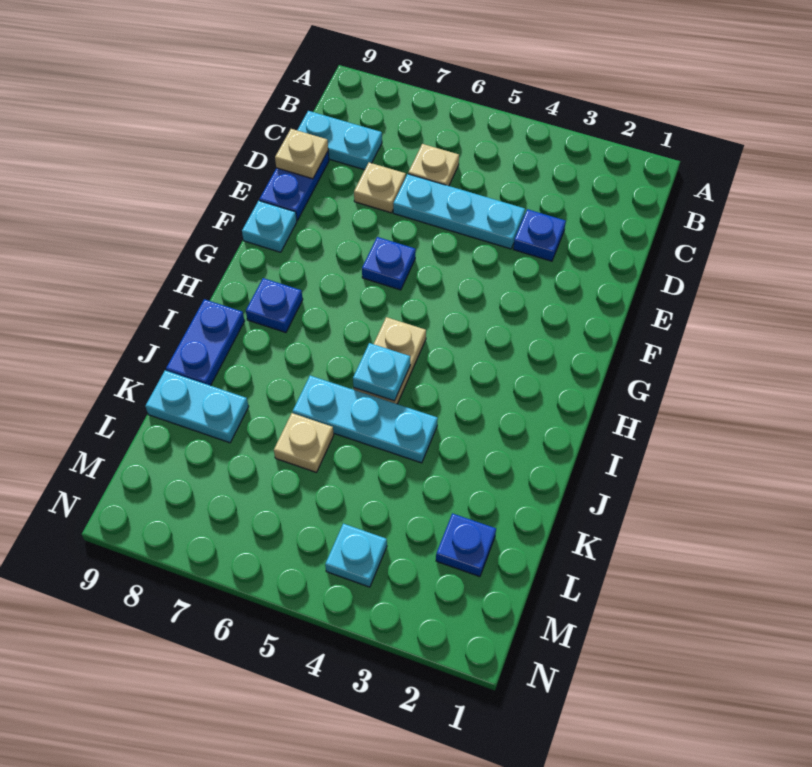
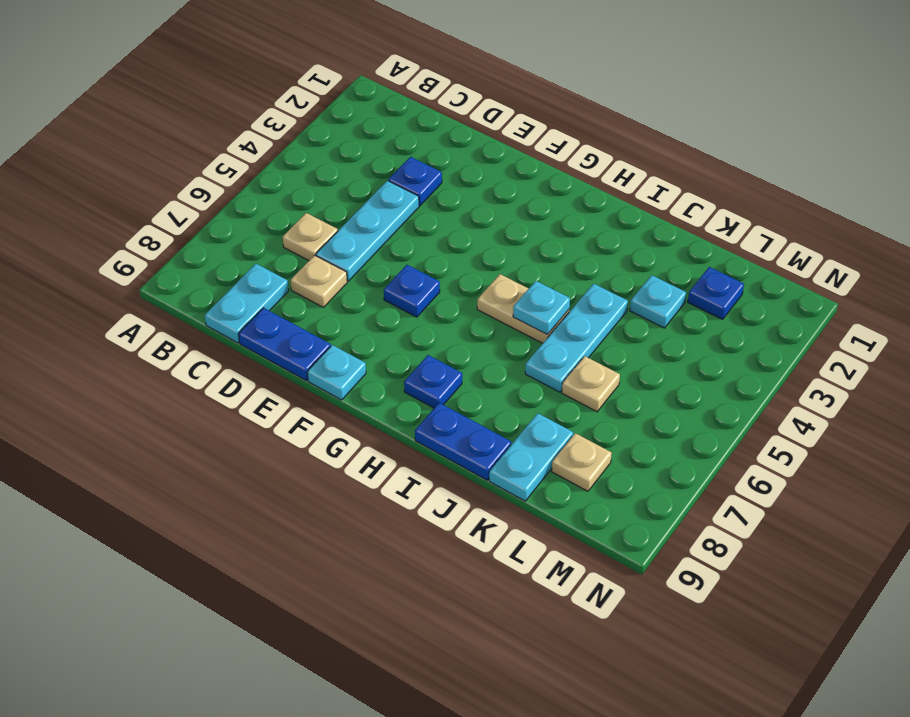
tan 1x1 plate [275,129,328,179] -> tan 1x1 plate moved to [552,433,612,491]
cyan 1x1 plate [325,524,387,587] -> cyan 1x1 plate moved to [630,275,686,328]

